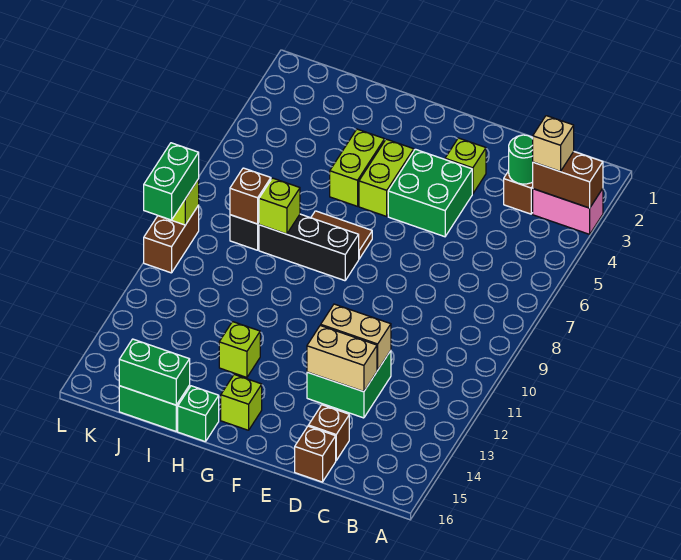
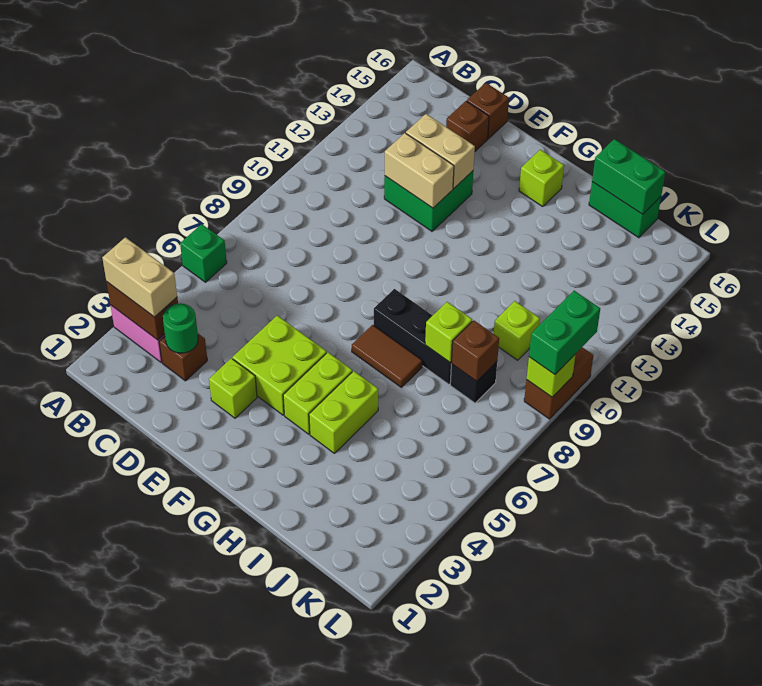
tan 1x1 brick [533,116,574,171] -> tan 1x2 brick [102,237,177,317]
green 2x2 brick [388,149,472,237] -> lime 2x2 brick [232,316,327,415]
lime 1x1 brick [219,322,260,377] -> lime 1x1 brick moved to [494,301,540,360]
green 1x1 brick [178,386,219,442] -> green 1x1 brick moved to [180,224,227,282]

